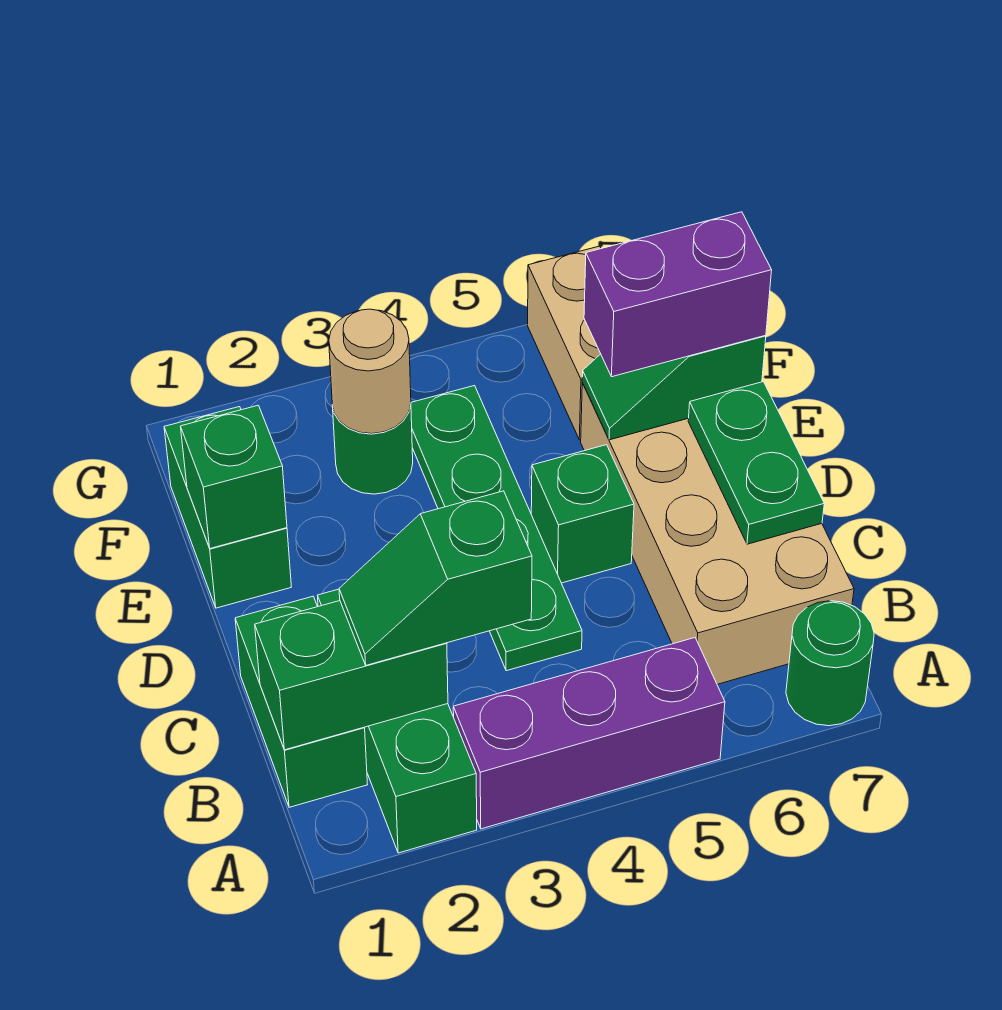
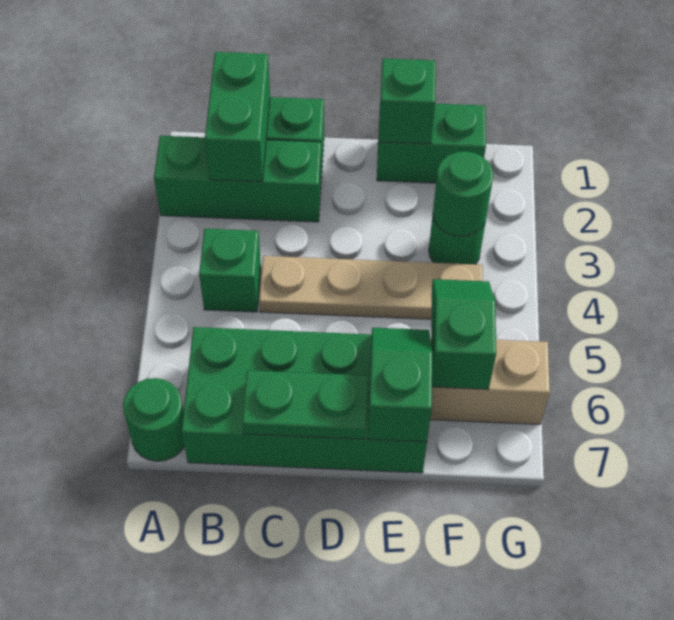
purple 1x3 brick [453,638,725,829] -> none
green 1x2 slope [339,491,532,665] -> green 1x2 slope moved to [431,279,496,389]
tan 2x4 brick [581,383,854,684] -> green 2x4 brick [182,327,427,473]
green 1x4 plate [411,386,582,671] -> tan 1x4 plate [259,256,483,319]
green 1x1 brick [531,445,634,583] -> green 1x1 brick moved to [199,229,261,312]
purple 1x2 brick [584,212,772,377] -> none
tan 1x1 round brick [329,309,411,434] -> green 1x1 round brick [433,151,493,236]

